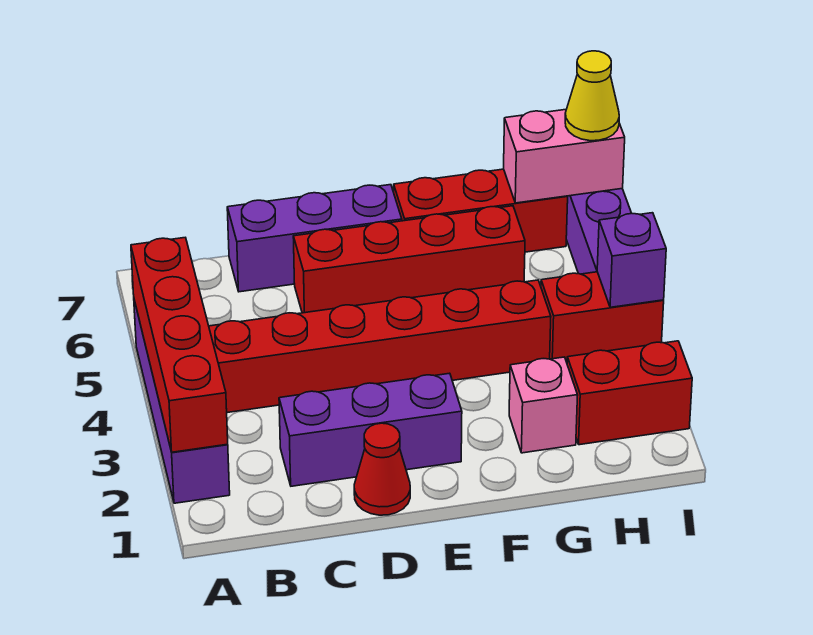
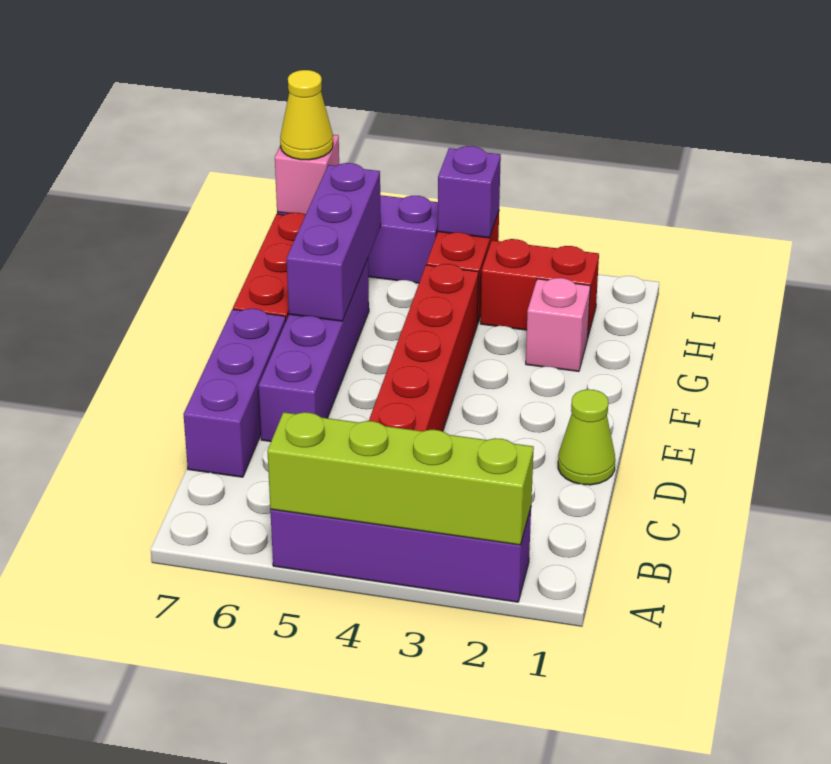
red 1x4 brick [131,238,228,452] -> lime 1x4 brick [267,412,534,545]
purple 1x3 brick [279,373,462,486] -> purple 1x3 brick moved to [287,163,381,321]
red 1x1 cone [354,423,410,515] -> lime 1x1 cone [558,389,615,485]
red 1x4 brick [293,206,525,313] -> purple 1x4 brick [259,259,369,441]
red 1x2 brick [567,341,692,445] -> red 1x2 brick turned to [481,239,599,336]
pink 1x2 brick [504,110,625,203] -> pink 1x1 brick [275,135,339,215]

